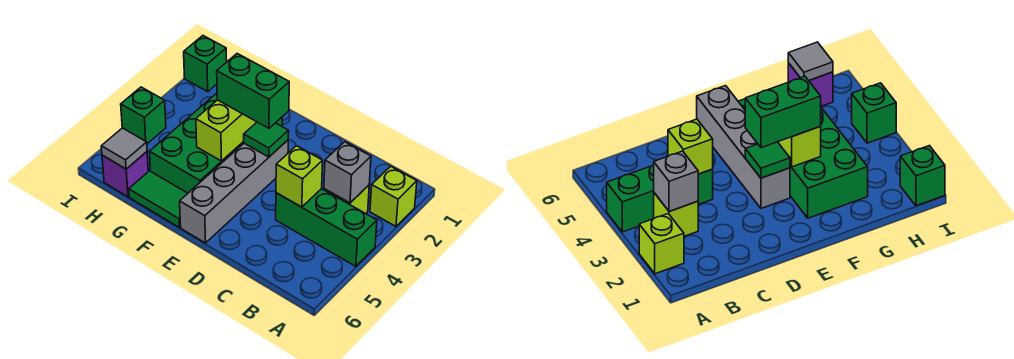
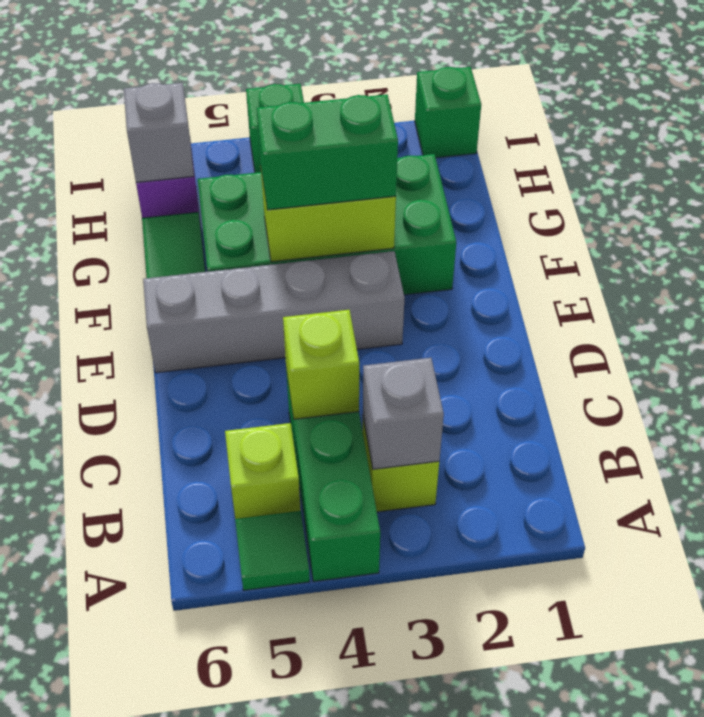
lime 1x1 brick [370,166,417,226] -> lime 1x1 brick moved to [225,423,301,519]
green 1x1 tile [243,122,289,157] -> green 1x1 tile moved to [235,511,310,590]
green 1x2 brick [217,54,289,128] -> green 1x2 brick turned to [257,94,398,210]
grey 1x1 tile [101,128,147,169] -> grey 1x1 brick [124,83,194,182]

